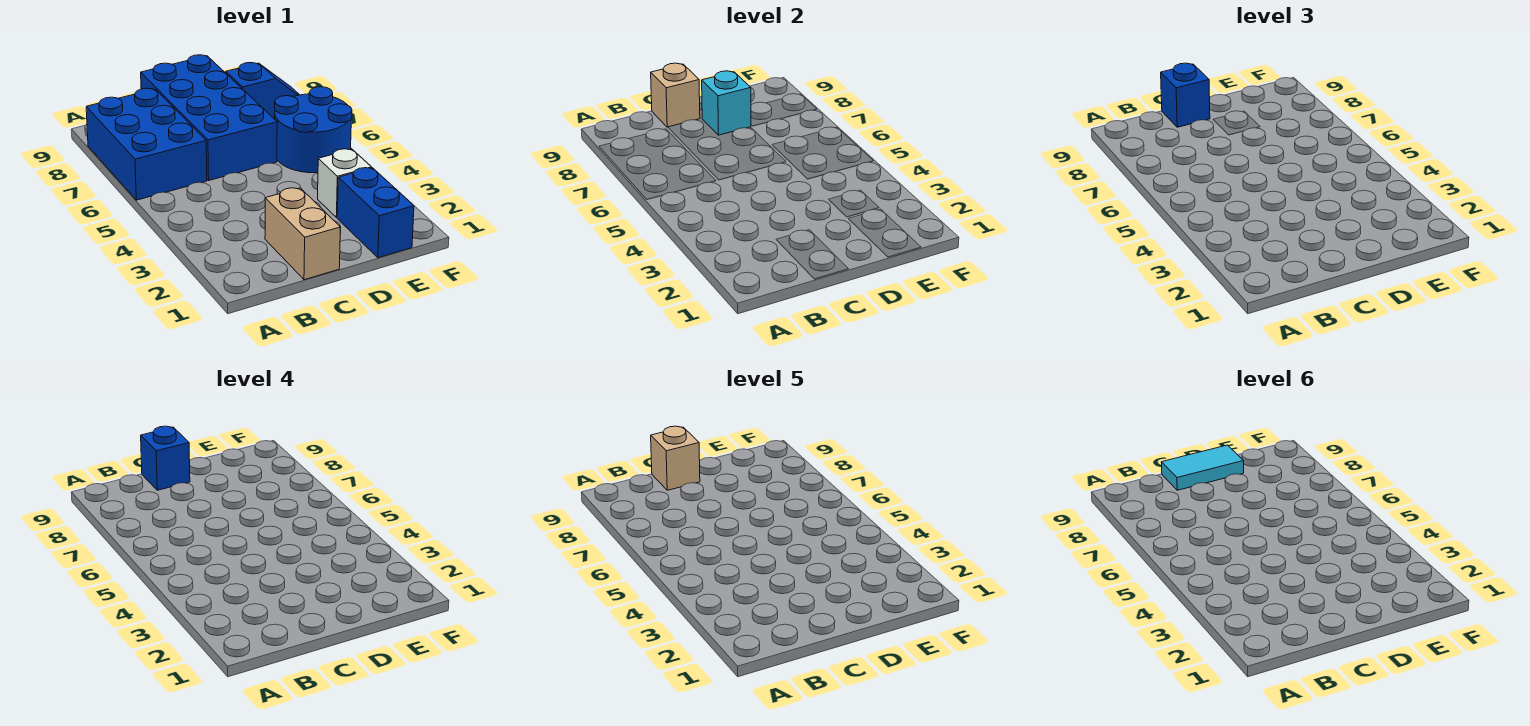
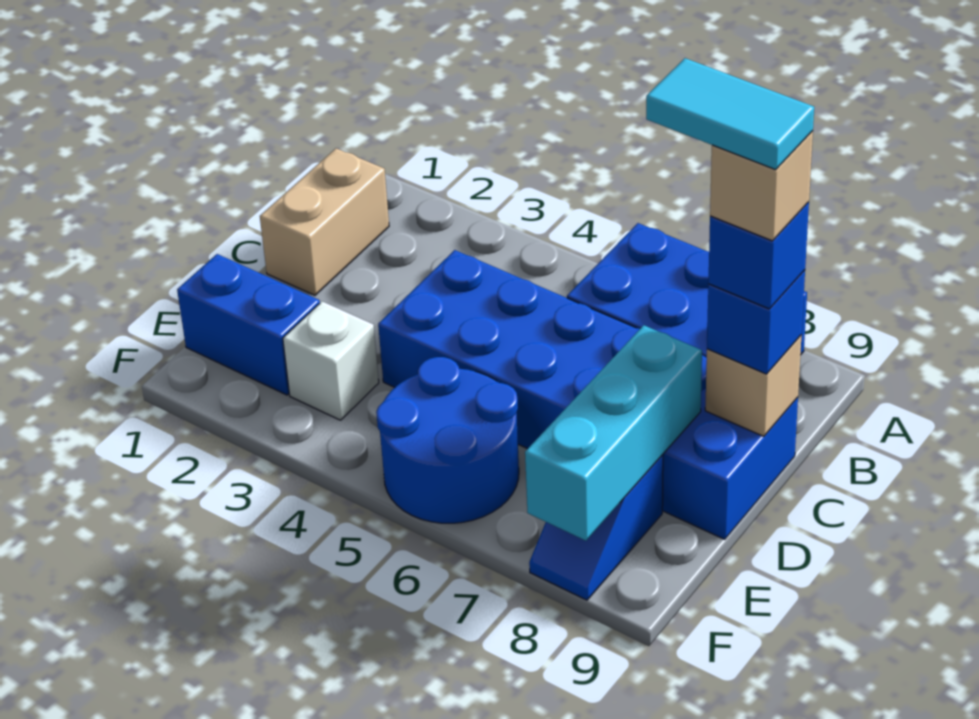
tan 1x2 brick [265,188,341,280] -> tan 1x2 brick turned to [260,148,389,295]
blue 2x4 brick [141,55,277,180] -> blue 2x6 brick [378,250,798,539]
cyan 1x2 tile [1161,445,1244,490] -> cyan 1x2 tile turned to [646,58,814,170]
cyan 1x1 brick [702,71,751,135] -> cyan 1x3 brick [525,325,702,541]

